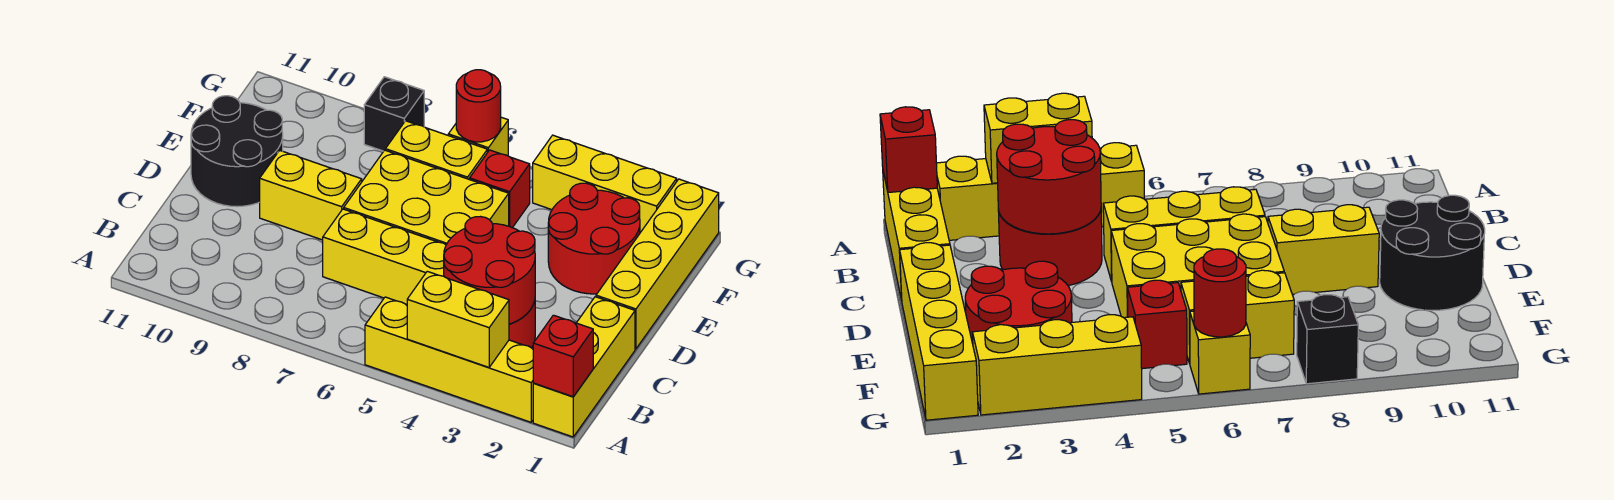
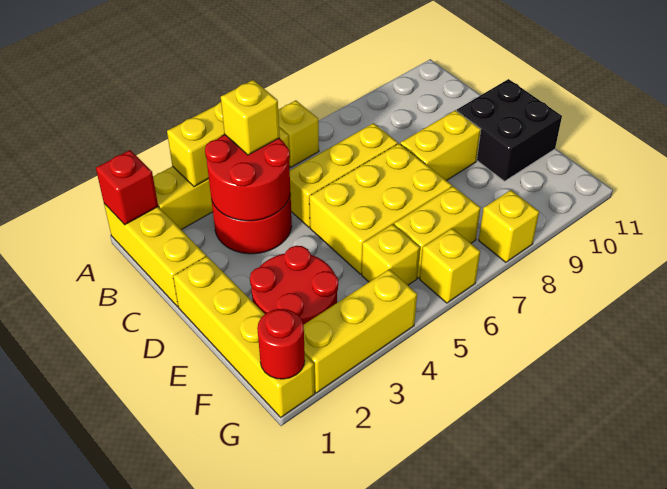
none -> yellow 1x1 brick [278,100,319,167]
none -> yellow 1x1 brick [221,80,280,155]
black 2x2 round brick [191,96,283,207] -> black 2x2 brick [457,79,562,181]
red 1x1 brick [470,150,530,228] -> yellow 1x1 brick [362,224,420,285]
red 1x1 round brick [456,70,501,142] -> red 1x1 round brick moved to [257,309,305,379]
black 1x1 brick [364,77,424,151] -> yellow 1x1 brick [479,190,539,262]

